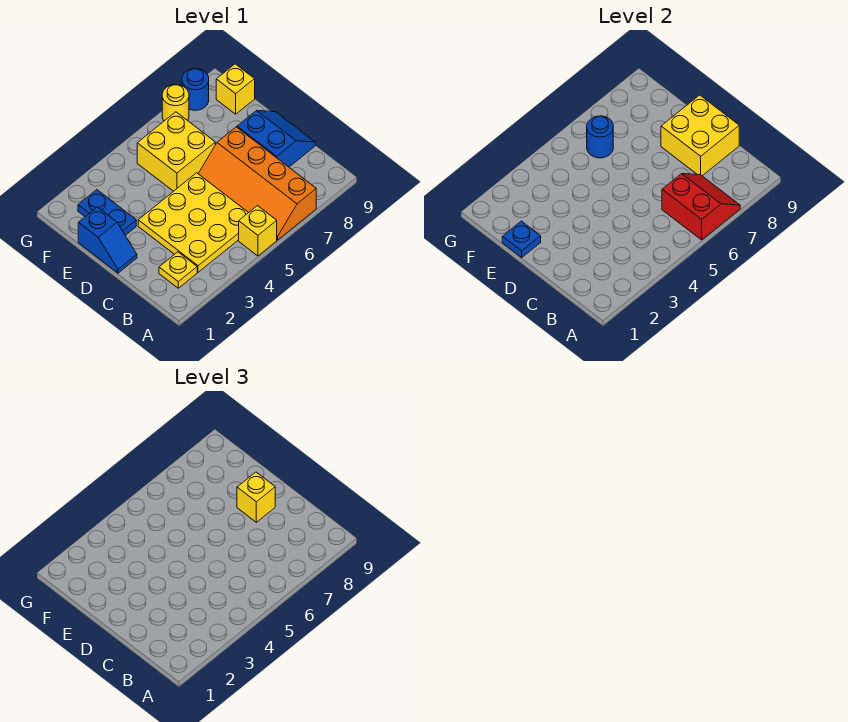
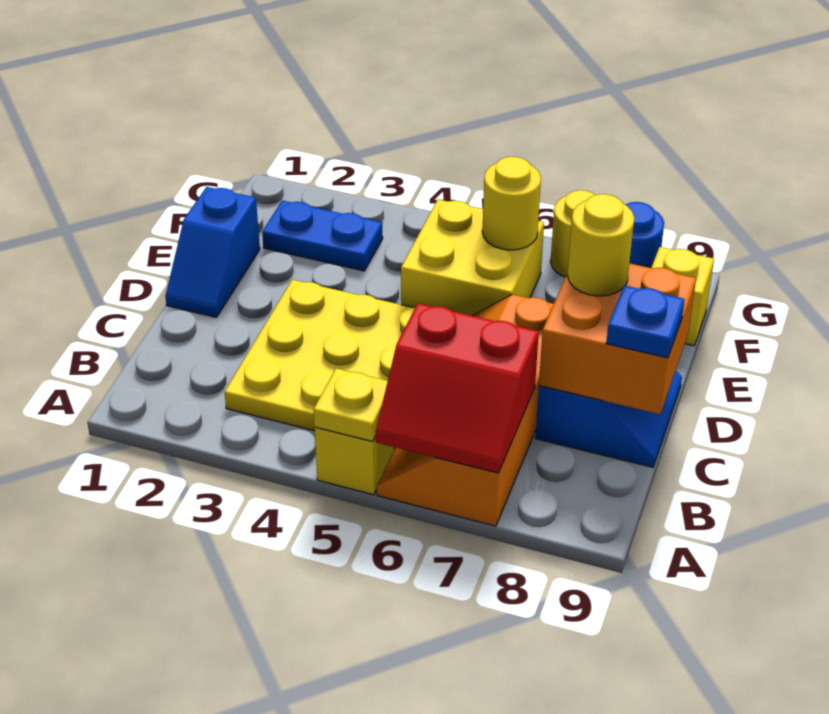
red 2x2 slope [662,174,740,240] -> red 2x2 slope turned to [376,304,539,473]
yellow 1x1 plate [159,252,197,288] -> yellow 1x1 plate moved to [313,368,388,442]
yellow 2x2 brick [661,95,739,176] -> orange 2x2 brick [539,263,696,414]
yellow 1x1 brick [237,472,275,522] -> yellow 1x1 round brick [567,194,634,296]
blue 1x1 plate [502,221,541,257] -> blue 1x1 plate moved to [606,285,685,358]
blue 1x2 plate [78,190,136,235] -> blue 1x2 plate turned to [262,200,383,271]
blue 1x1 round brick [587,116,613,158] -> yellow 1x1 round brick [482,157,541,250]

